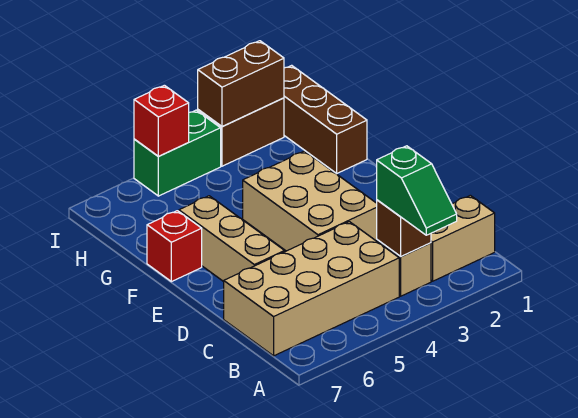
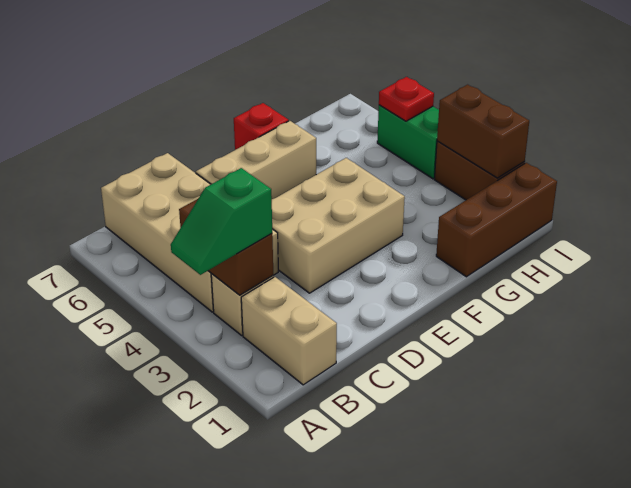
brown 1x1 brick [377,200,431,257] -> brown 1x2 brick [179,198,273,295]
red 1x1 brick [134,85,189,156] -> red 1x1 plate [379,77,434,121]

